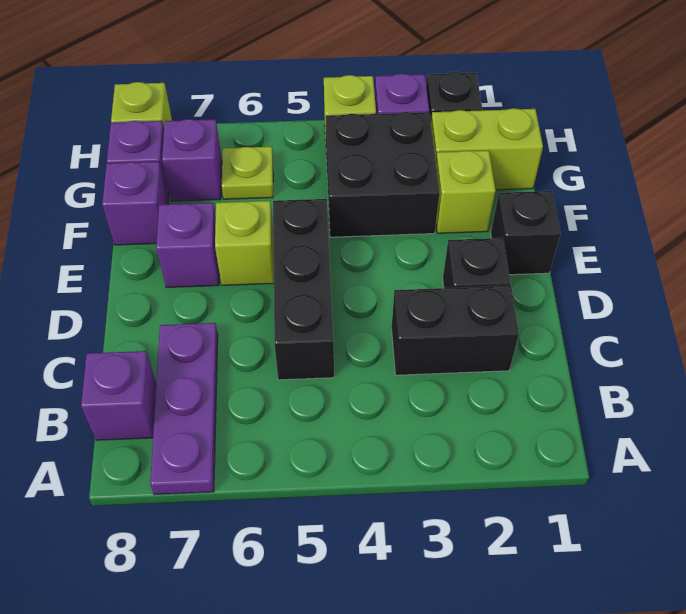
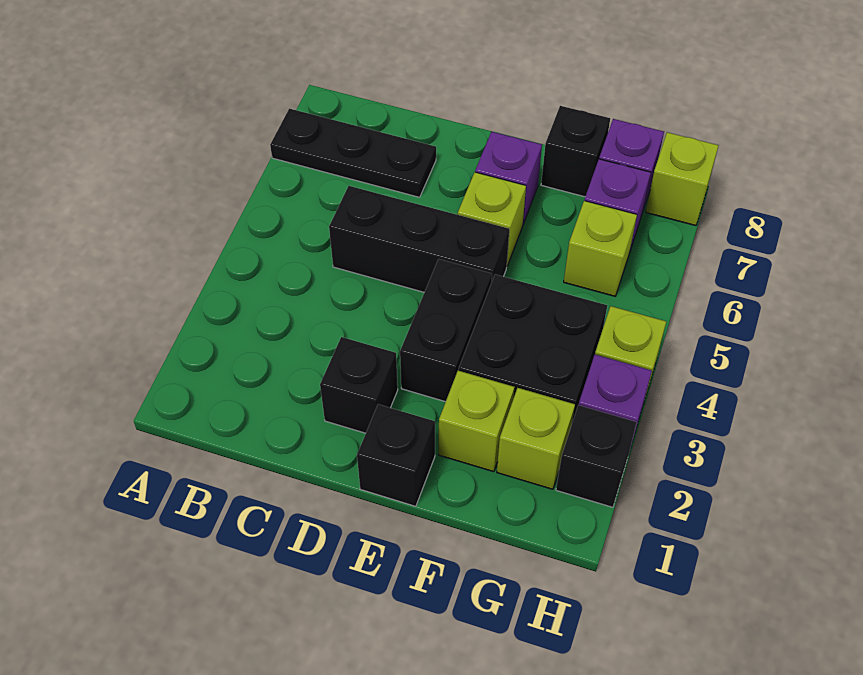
purple 1x3 plate [150,323,218,494] -> black 1x3 plate [270,108,436,197]
purple 1x1 brick [81,351,156,440] -> none
black 1x2 brick [392,286,519,375] -> black 1x2 brick moved to [400,259,492,402]
purple 1x1 brick [102,162,168,245] -> black 1x1 brick [541,106,610,197]
lime 1x2 brick [431,108,543,190] -> lime 1x1 brick [497,388,575,489]
lime 1x1 plate [222,147,273,199] -> lime 1x1 brick [564,201,637,296]

